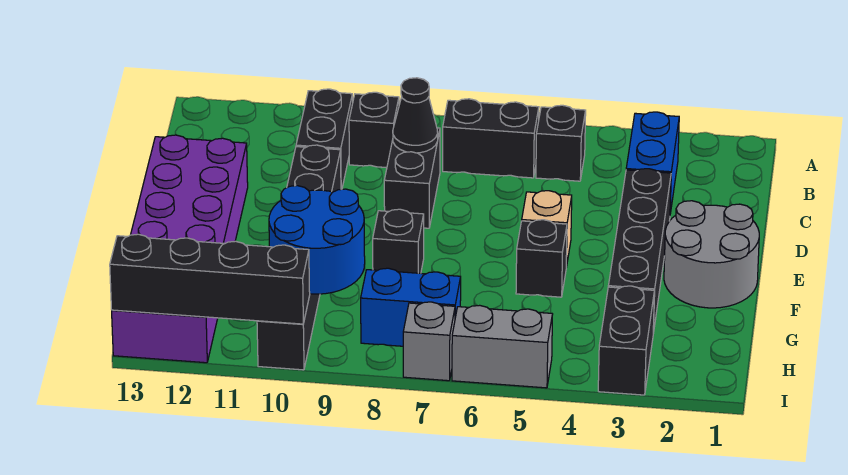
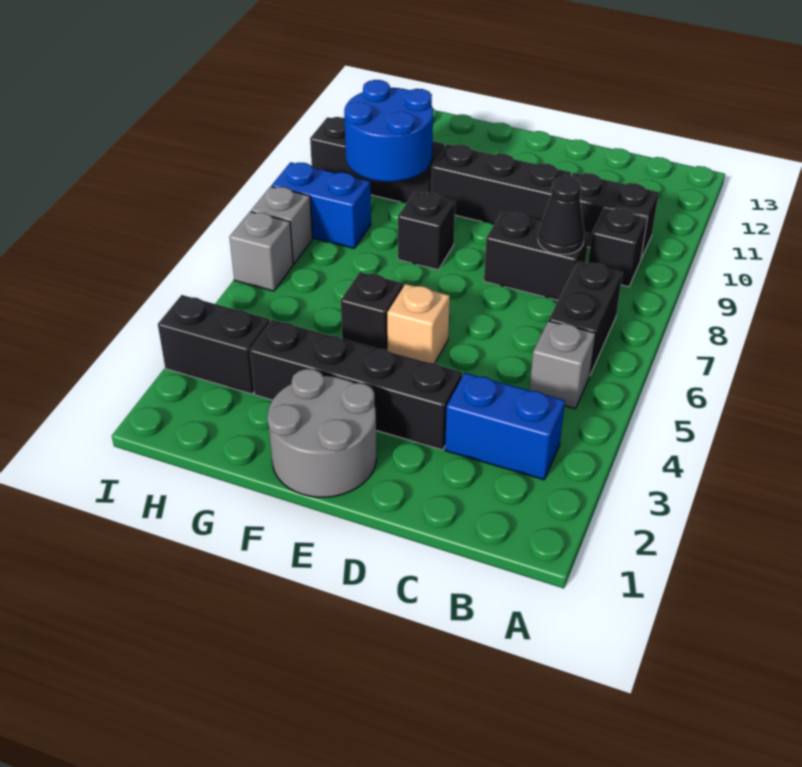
black 1x1 brick [536,105,586,181] -> grey 1x1 brick [529,321,595,409]
purple 2x6 brick [112,135,248,363] -> none
blue 1x2 brick [361,268,461,346] -> blue 1x2 brick turned to [272,162,371,248]
grey 1x2 brick [452,305,553,388] -> grey 1x1 brick [229,212,293,291]
black 1x4 brick [110,234,310,324] -> none

